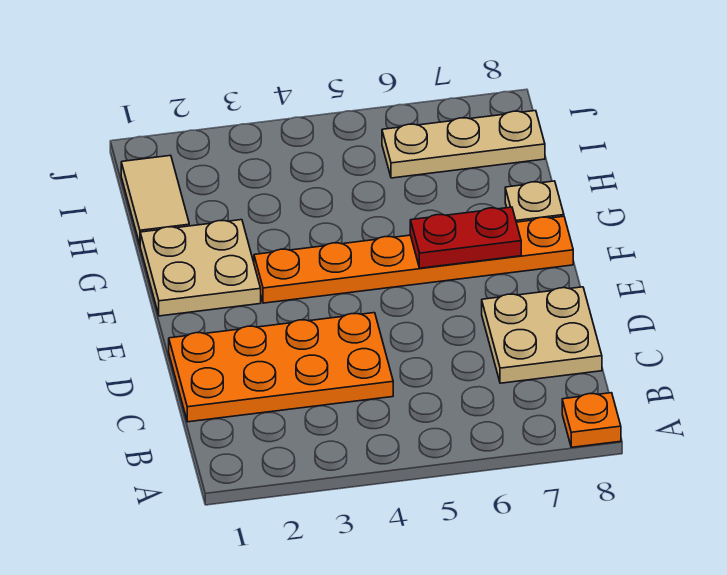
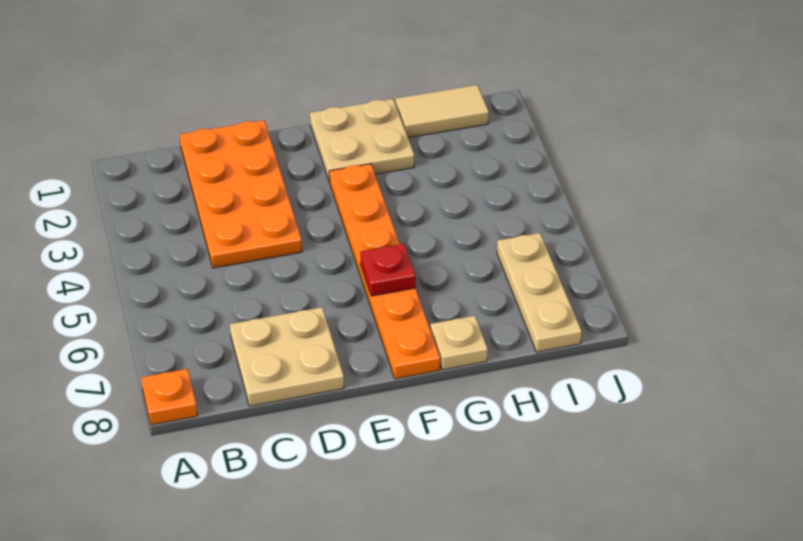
red 1x2 plate [410,207,521,268] -> red 1x1 plate [360,244,416,296]

